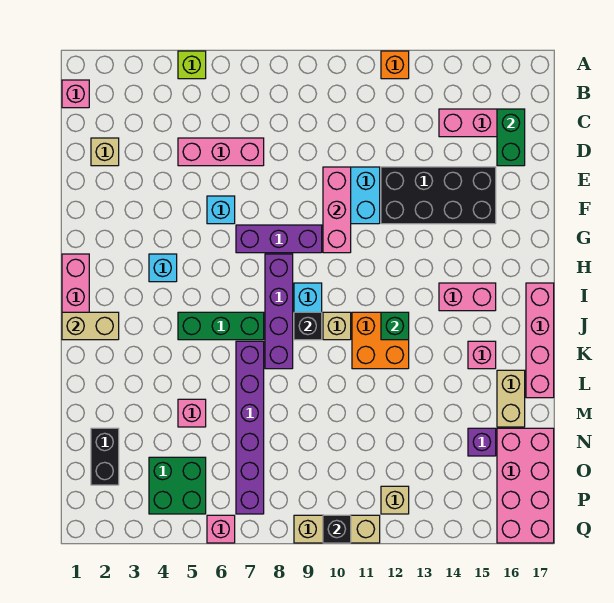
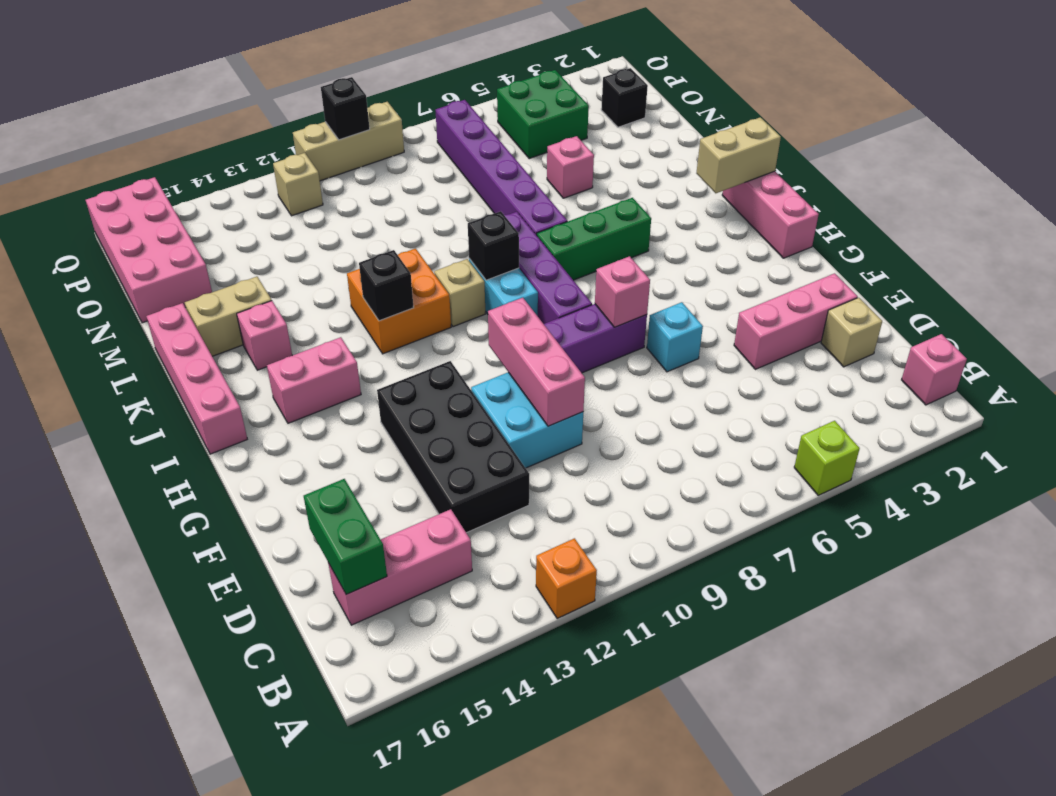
pink 1x3 brick [178,138,264,166] -> pink 1x3 brick moved to [734,273,858,369]
black 2x4 brick [381,167,496,224] -> black 2x4 brick turned to [377,361,529,533]
cyan 1x1 brick [149,254,177,282] -> none
green 1x1 brick [381,312,409,340] -> black 1x1 brick [359,250,414,321]
tan 1x2 brick [497,370,525,427] -> tan 1x2 brick turned to [185,277,272,356]
black 1x2 brick [91,428,119,485] -> black 1x1 brick [601,68,648,127]
purple 1x1 brick [468,428,496,456] -> none
pink 1x1 brick [207,515,235,543] -> pink 1x1 brick moved to [595,256,650,327]

